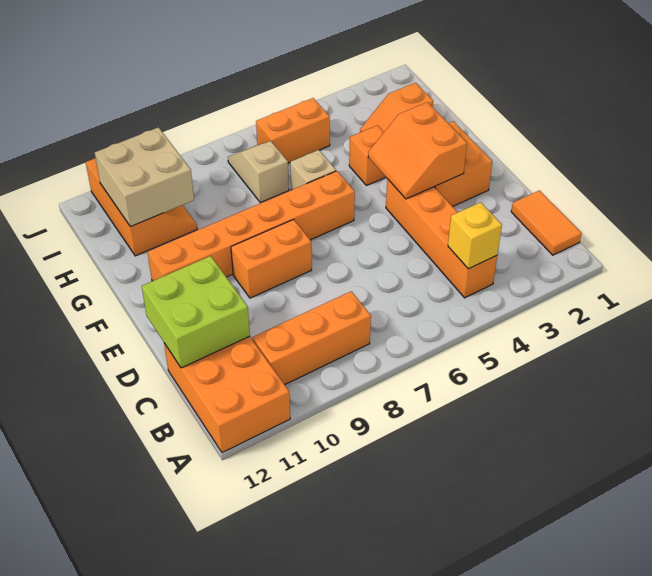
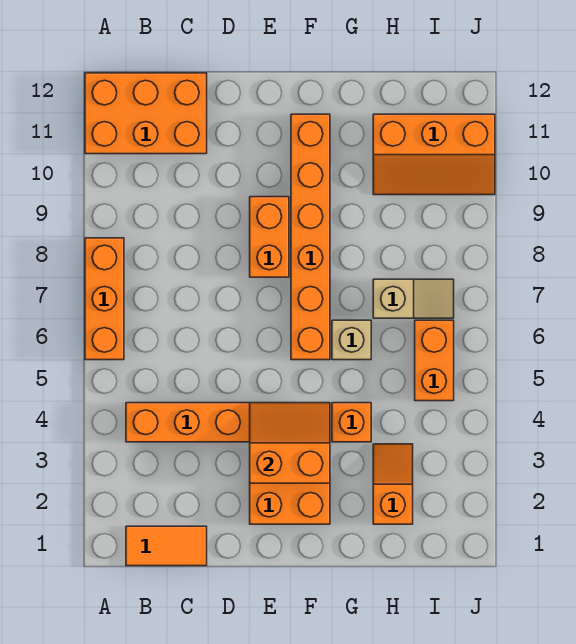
yellow 1x1 brick [448,202,502,269] -> none
orange 1x3 brick [253,291,371,385] -> orange 1x3 brick moved to [85,238,124,360]
lime 2x2 brick [142,256,250,368] -> none
tan 2x2 brick [95,127,194,227] -> none

